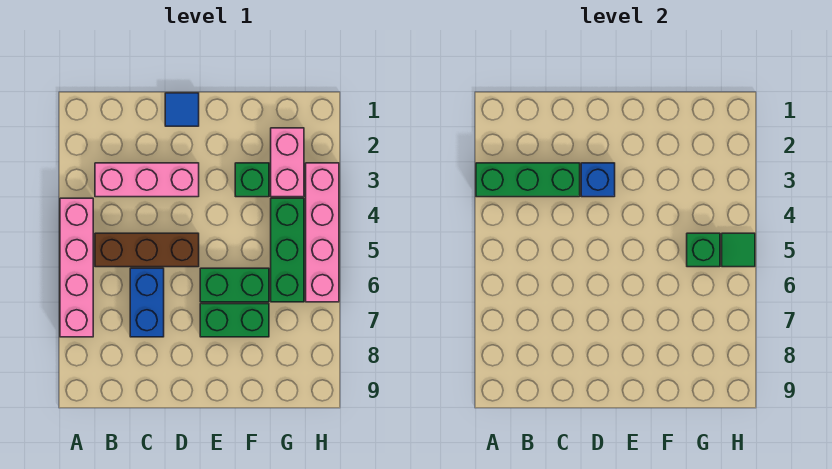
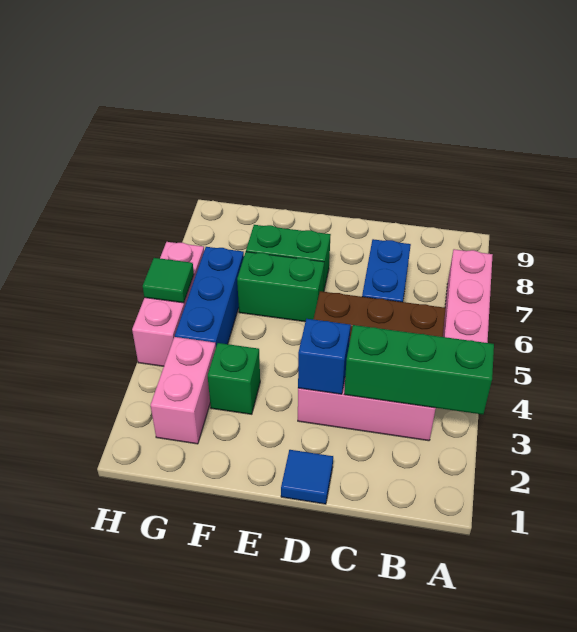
green 1x3 brick [271,198,304,302] -> blue 1x3 brick [175,247,244,346]
green 1x1 brick [687,233,720,267] -> none
pink 1x4 brick [306,163,339,302] -> pink 1x3 brick [132,242,204,366]

